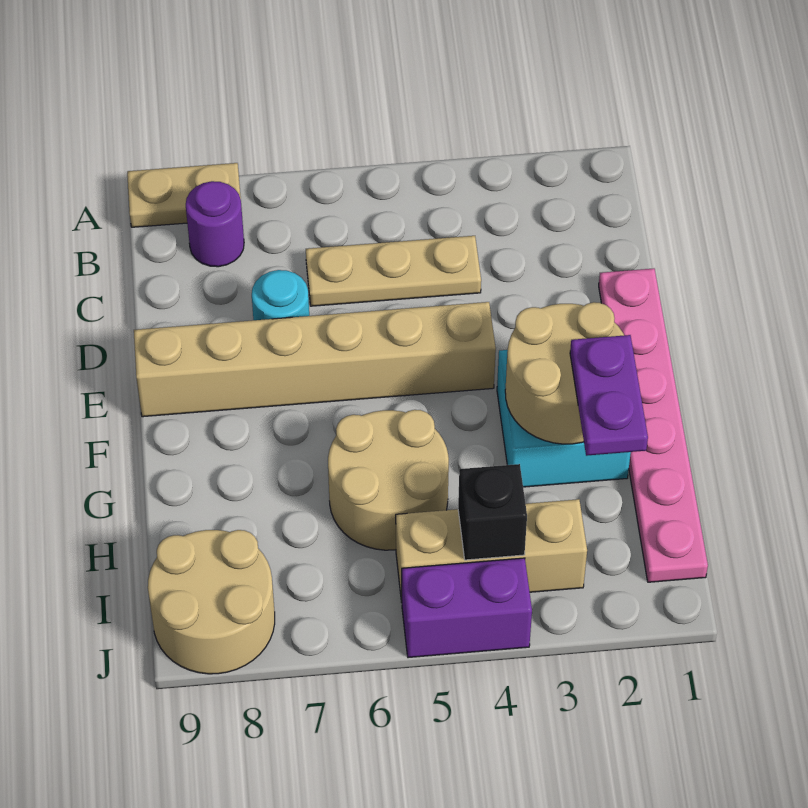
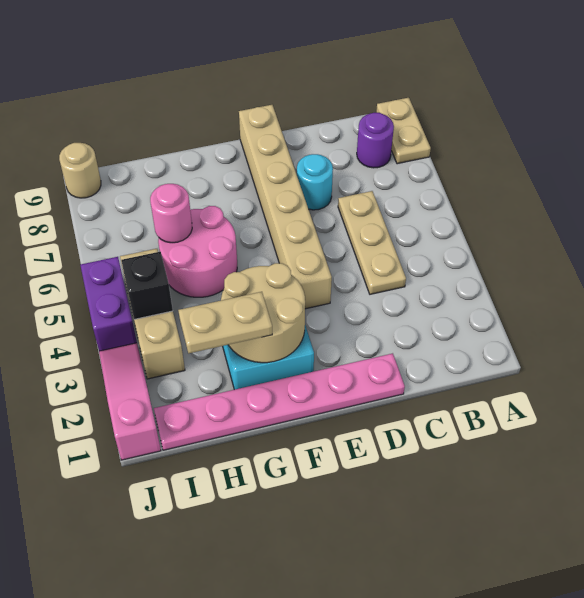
purple 1x2 plate [570,335,648,456] -> tan 1x2 plate [178,292,272,353]
tan 2x2 round brick [328,410,449,550] -> pink 2x2 round brick [158,206,237,297]
none -> pink 1x1 round brick [150,184,192,243]
tan 2x2 round brick [148,530,275,674] -> tan 1x1 round brick [59,143,101,198]
none -> pink 1x3 slope [99,343,161,460]

